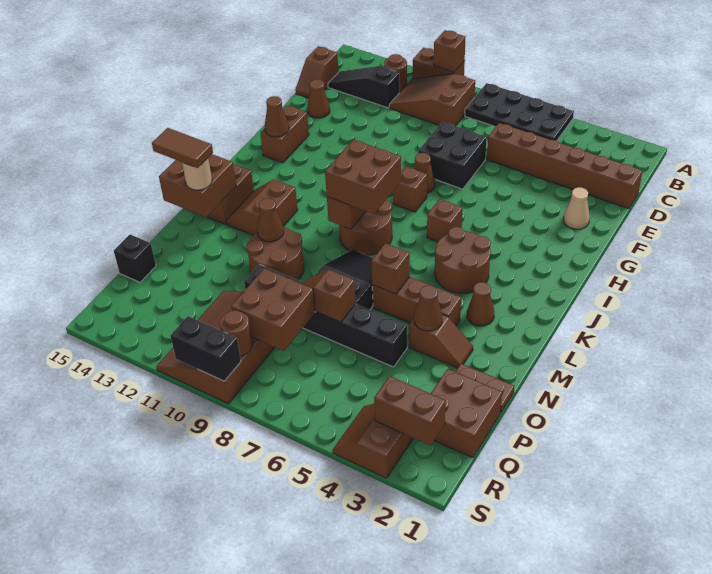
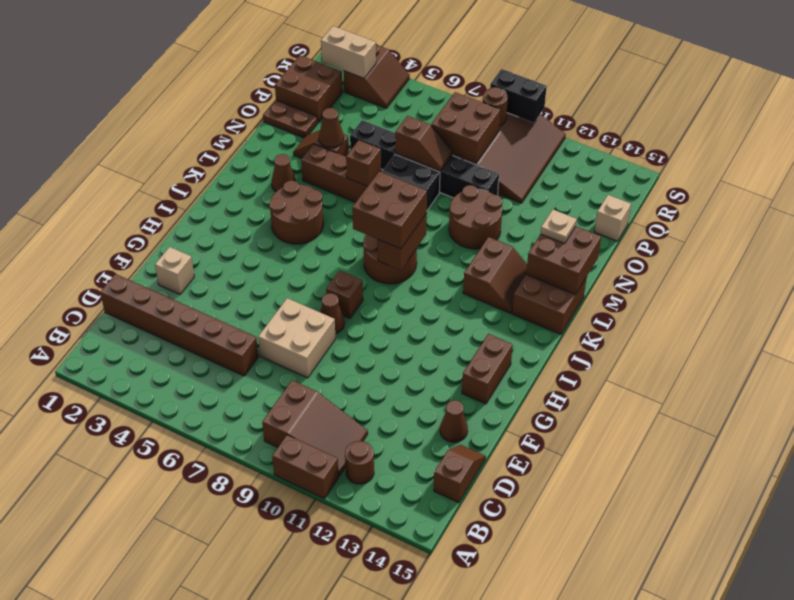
black 2x4 plate [465,83,574,141] -> none
brown 1x1 brick [434,30,465,72] -> none
black 1x3 slope [328,66,400,108] -> none
black 2x2 brick [418,122,487,189] -> tan 2x2 brick [258,298,336,378]
tan 1x1 cone [564,187,590,229] -> tan 1x1 brick [155,247,194,294]
brown 1x1 cone [265,96,289,137] -> none
brown 1x1 brick [427,199,462,242] -> none
brown 1x1 cone [257,198,284,242] -> none
tan 1x1 round brick [182,158,212,190] -> tan 1x1 plate [541,210,577,244]
brown 1x2 tile [152,128,213,168] -> none
black 1x1 brick [114,235,156,282] -> tan 1x1 brick [595,195,631,241]
brown 1x2 brick [374,376,445,445] -> tan 1x2 brick [321,26,376,78]

